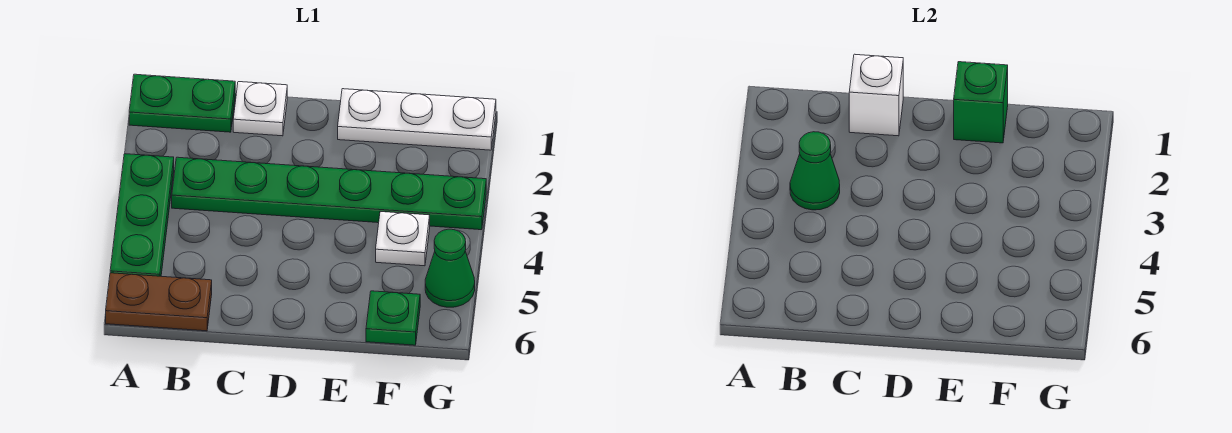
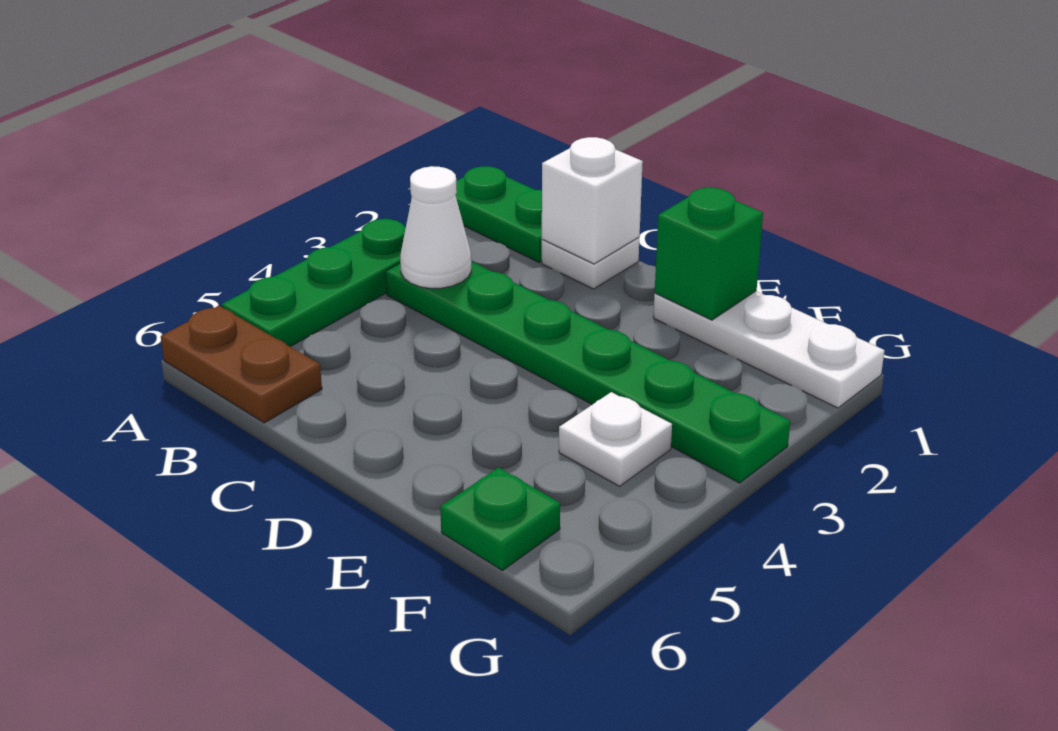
green 1x1 cone [790,132,840,210] -> white 1x1 cone [400,166,471,288]
green 1x1 cone [425,229,475,307] -> none

